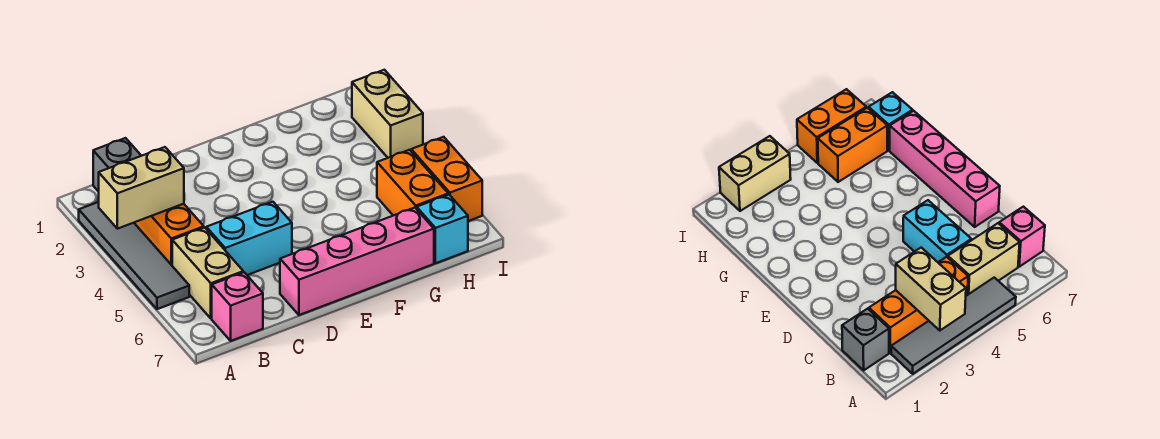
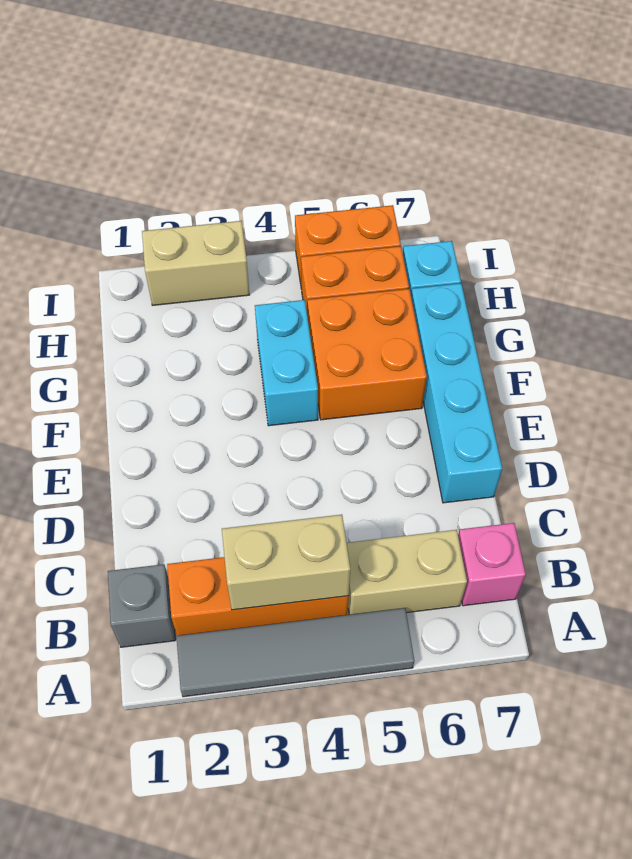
tan 1x2 brick [99,147,184,229] -> tan 1x2 brick turned to [222,515,350,610]
cyan 1x2 brick [206,202,292,275] -> cyan 1x2 brick moved to [255,300,318,426]
pink 1x4 brick [280,208,434,315] -> cyan 1x4 brick [411,283,502,503]
none -> orange 2x2 brick [307,289,427,420]

